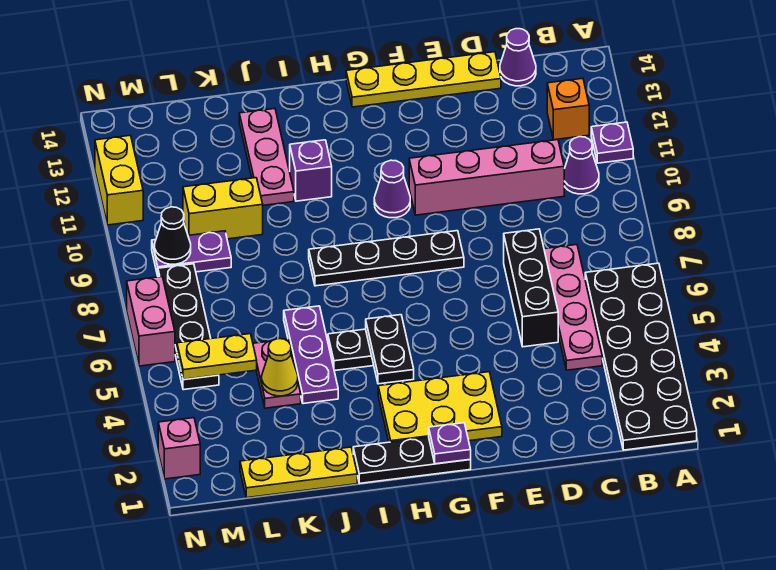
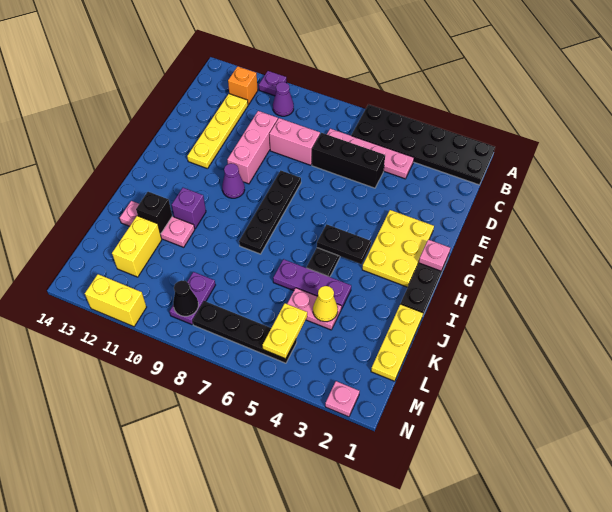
pink 1x4 brick [409,140,564,215] -> pink 1x3 brick [227,111,278,184]
purple 1x1 cone [500,29,536,86] -> none
yellow 1x4 plate [346,52,501,107] -> yellow 1x4 plate moved to [187,94,248,169]
purple 1x1 plate [429,423,471,464] -> pink 1x1 plate [419,240,450,271]
none -> black 1x1 brick [136,192,172,234]
yellow 1x2 brick [183,178,263,239] -> yellow 1x2 brick moved to [112,216,162,277]
pink 1x1 brick [158,418,200,479] -> pink 1x1 plate [325,381,360,417]
pink 1x2 brick [127,277,175,366] -> pink 1x2 brick moved to [269,118,320,165]

